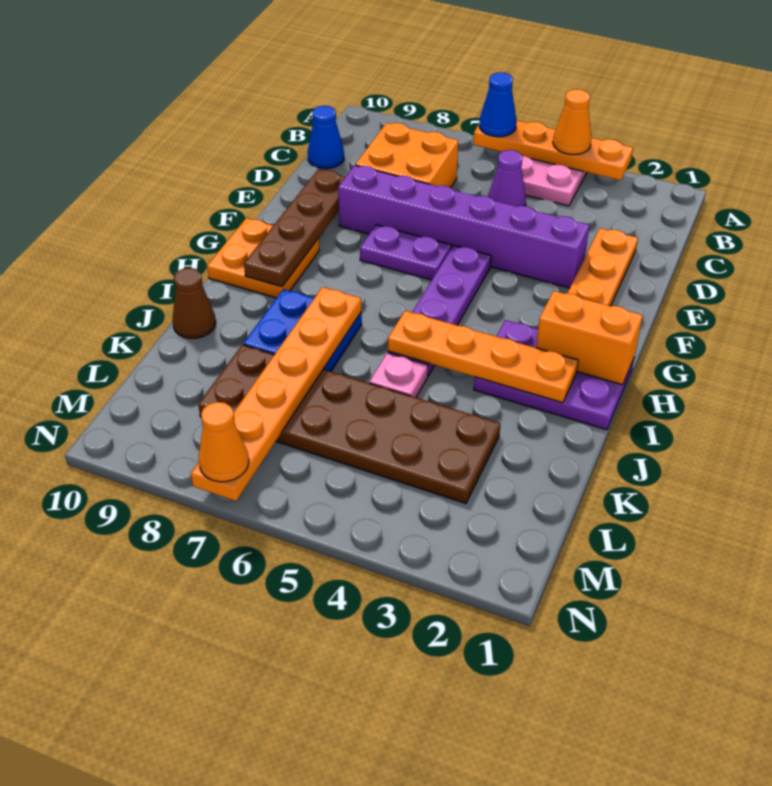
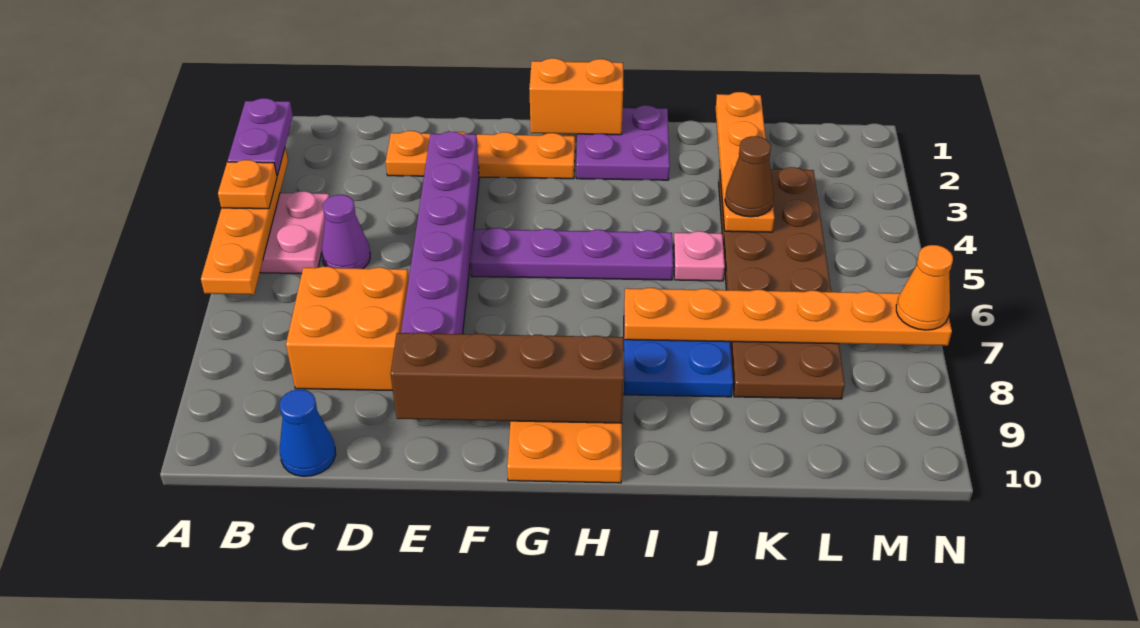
orange 1x1 cone [553,89,591,155] -> orange 1x1 plate [218,160,277,209]
blue 1x1 cone [479,72,517,137] -> none
brown 1x4 plate [244,169,346,287] -> brown 1x4 brick [391,333,624,423]
purple 1x2 plate [360,225,451,280] -> purple 1x2 plate moved to [228,98,293,176]
purple 2x3 plate [474,320,634,430] -> purple 2x2 plate [576,105,670,180]
orange 1x2 brick [536,291,643,385] -> orange 1x2 brick turned to [529,58,623,135]
orange 1x4 plate [388,311,578,403] -> orange 1x4 plate moved to [716,92,775,232]
brown 1x1 cone [172,268,216,338] -> brown 1x1 cone moved to [725,136,774,217]

